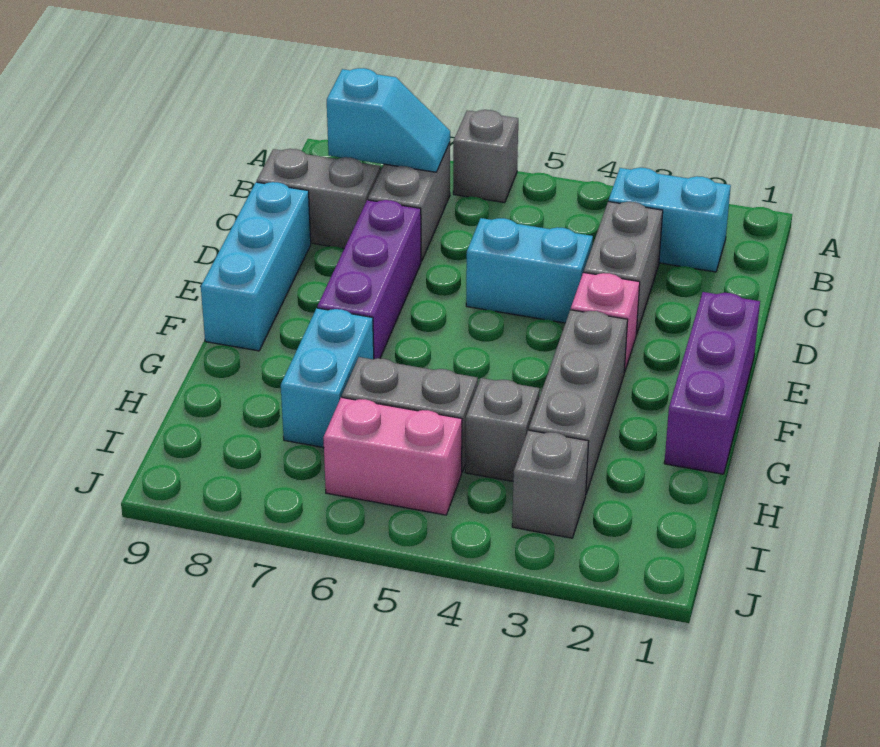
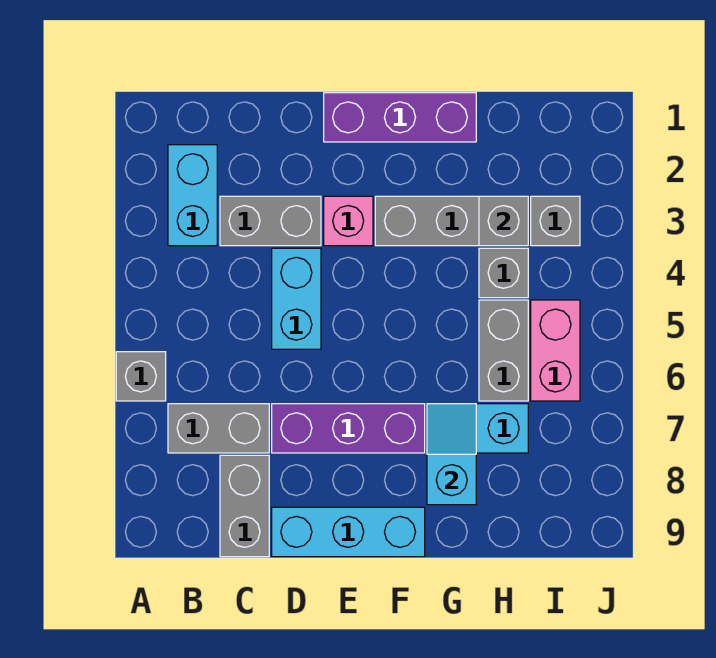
cyan 1x2 slope [327,68,450,172] -> cyan 1x2 slope moved to [427,404,476,505]
none -> grey 1x1 brick [479,196,528,246]

